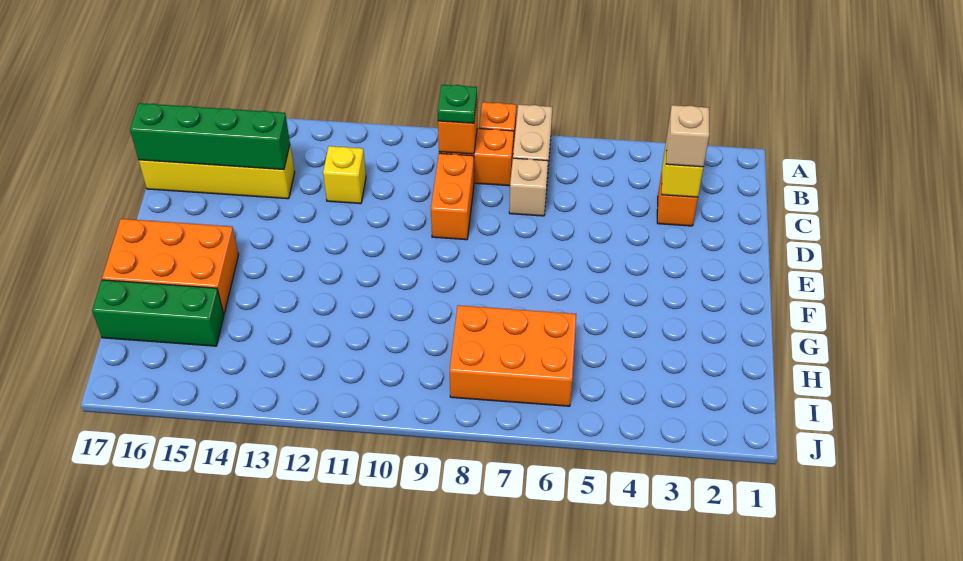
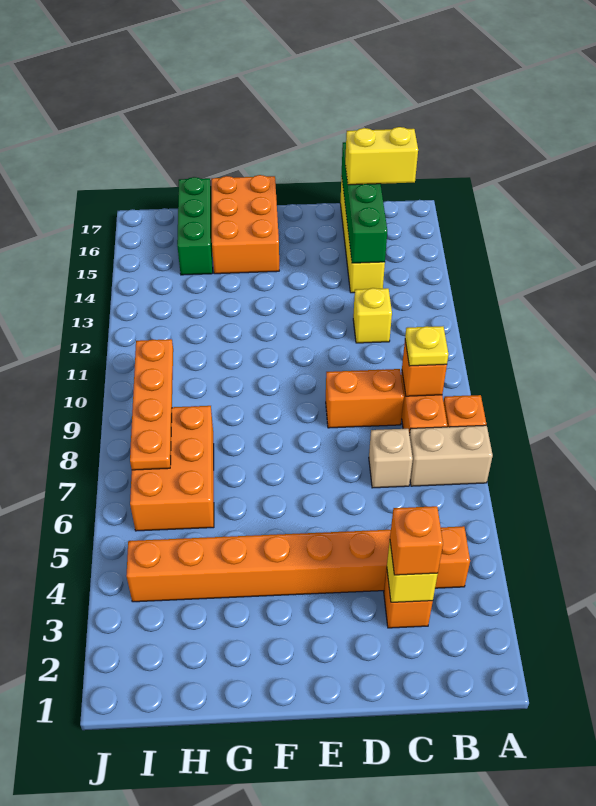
none -> orange 1x8 brick [126,526,470,602]
green 1x1 plate [438,85,477,123] -> yellow 1x1 plate [405,326,449,366]
none -> yellow 1x2 brick [345,127,418,185]
tan 1x1 brick [666,105,709,167] -> orange 1x1 brick [390,506,443,575]
none -> orange 1x4 plate [130,339,173,470]

